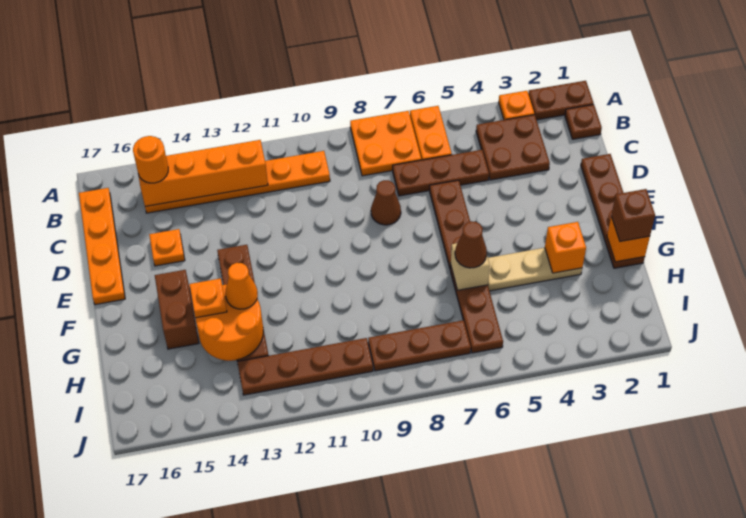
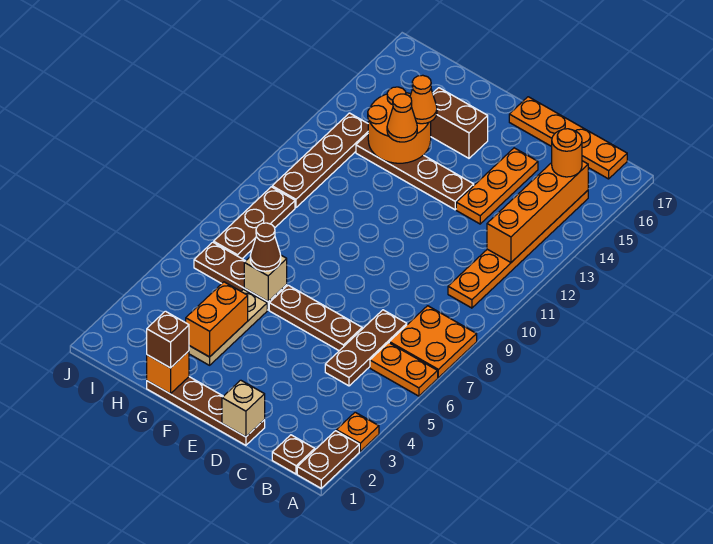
brown 2x2 plate [476,115,550,180] -> none
none -> tan 1x1 brick [222,380,265,437]
brown 1x1 cone [371,180,401,225] -> none
orange 1x1 plate [149,229,185,266] -> orange 1x3 plate [456,148,538,224]
orange 1x1 brick [545,222,586,273] -> orange 1x2 brick [186,282,248,357]
orange 1x1 plate [189,278,227,318] -> orange 1x1 cone [410,75,437,124]

